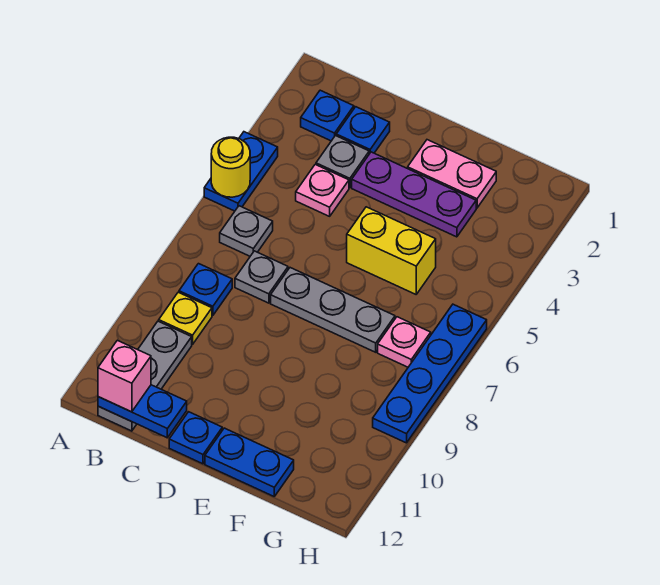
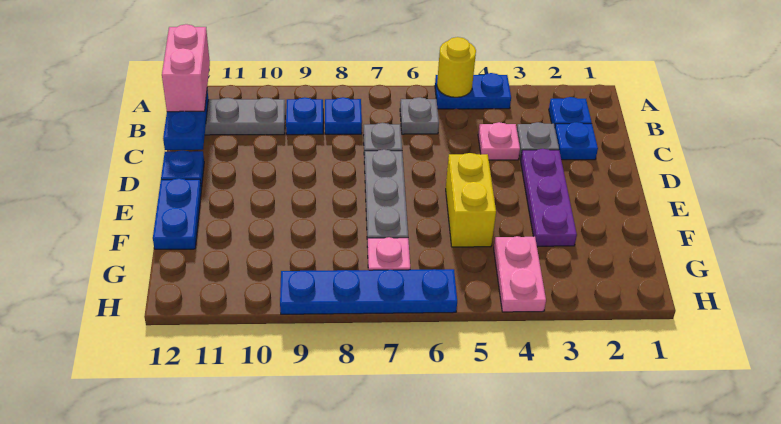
yellow 1x1 plate [159,292,212,344] -> blue 1x1 plate [286,97,323,135]
pink 1x1 brick [98,340,151,412] -> pink 1x2 brick [162,24,210,112]
pink 1x2 plate [408,140,496,208] -> pink 1x2 plate moved to [494,236,546,312]

